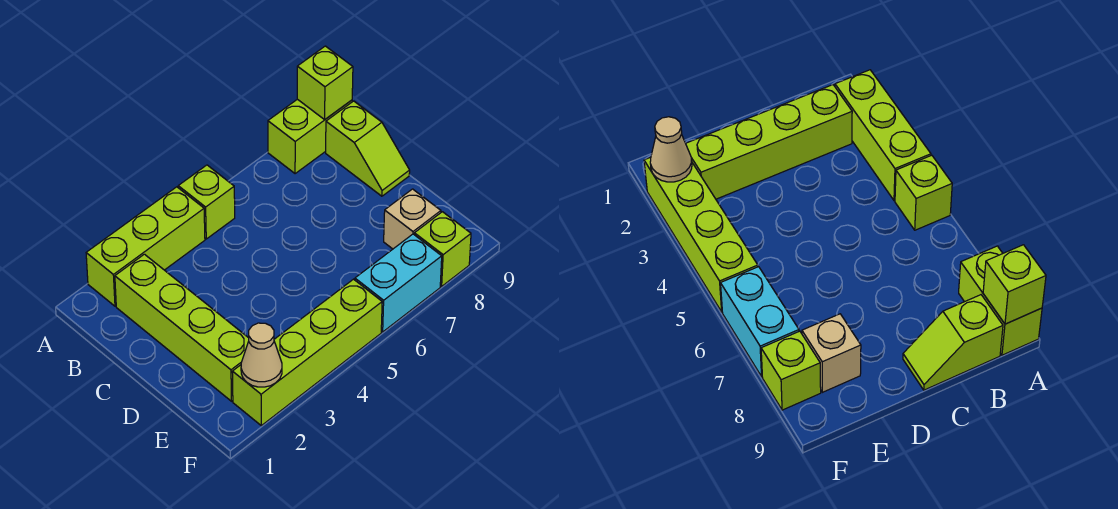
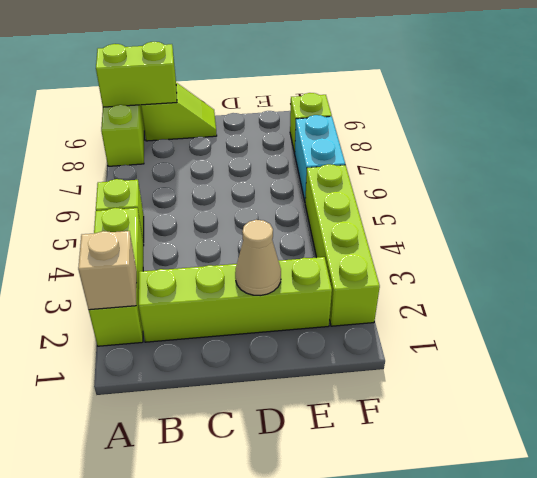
lime 1x1 brick [297,46,353,119] -> lime 1x2 brick [96,42,177,107]
tan 1x1 brick [384,189,441,249] -> tan 1x1 brick moved to [78,231,137,310]
tan 1x1 cone [241,323,282,387] -> tan 1x1 cone moved to [235,220,281,296]

